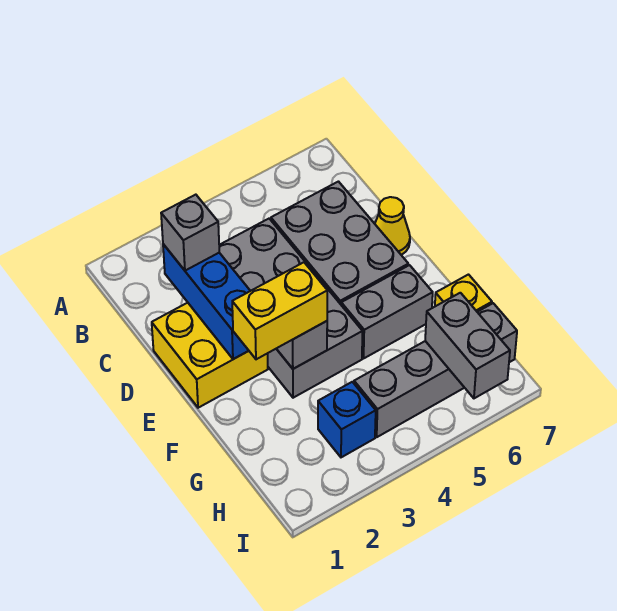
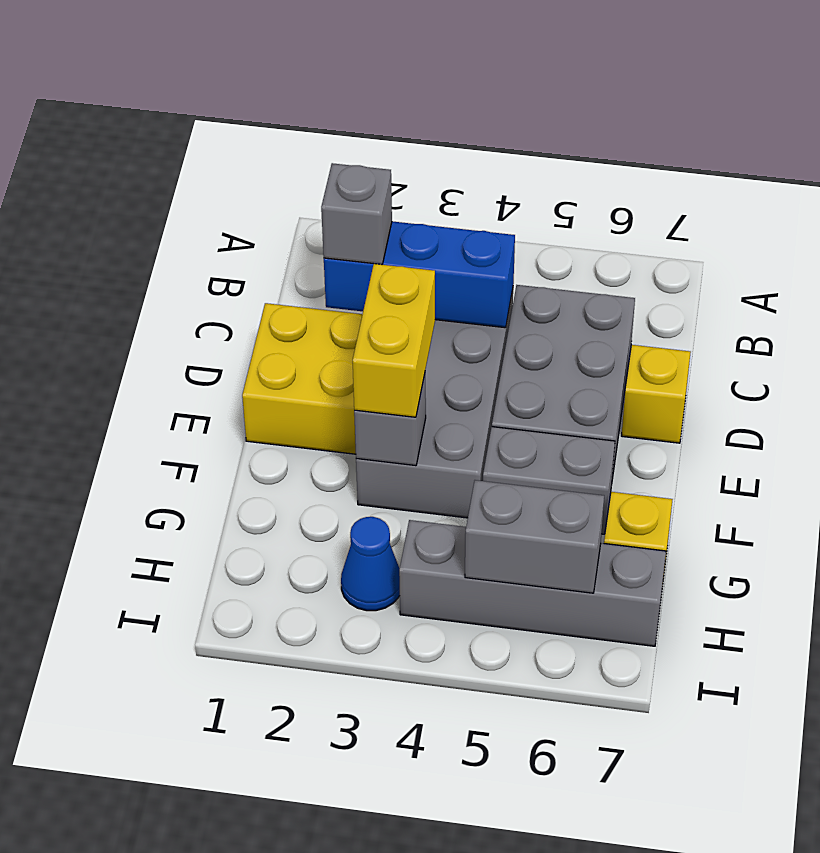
blue 1x3 brick [163,244,250,359] -> blue 1x3 brick turned to [324,221,515,328]
yellow 1x1 cone [375,197,410,255] -> yellow 1x1 brick [622,345,691,443]
yellow 1x2 brick [232,262,327,359] -> yellow 1x2 brick turned to [353,264,435,417]
blue 1x1 brick [318,382,376,457] -> blue 1x1 cone [341,517,400,611]
grey 1x2 brick [425,293,510,398] -> grey 1x2 brick turned to [465,480,604,593]

